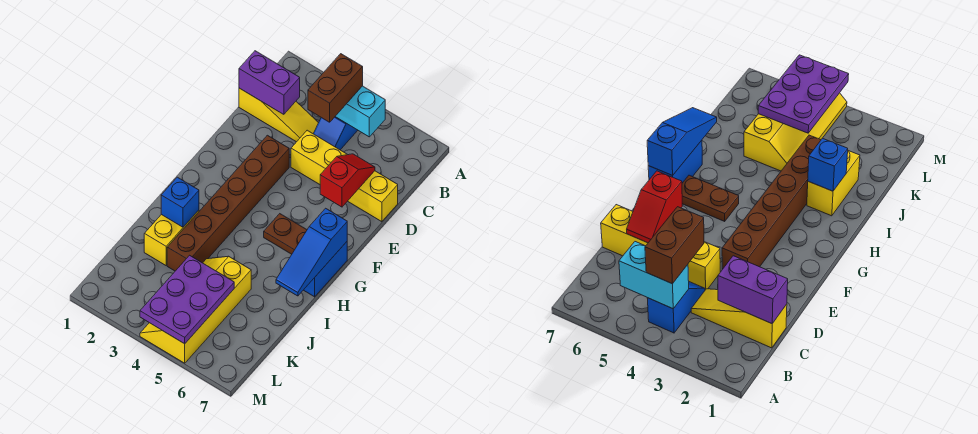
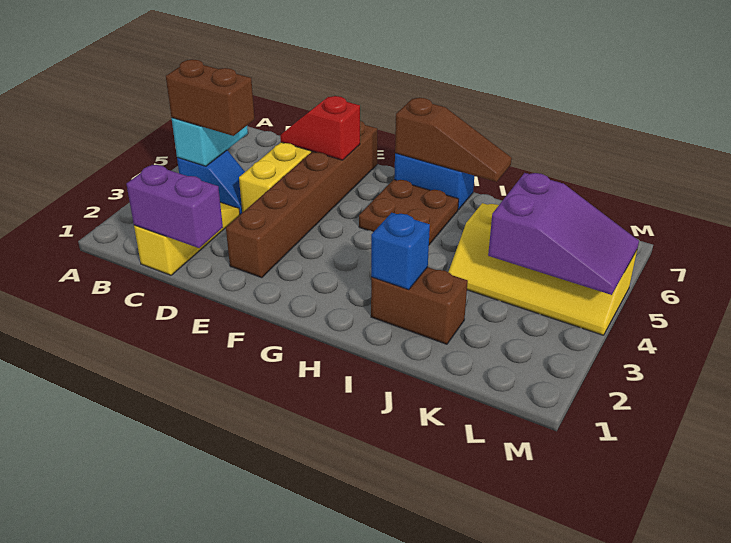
purple 1x2 brick [239,51,300,114] -> purple 1x2 brick turned to [127,165,223,248]
brown 1x6 brick [167,135,289,271] -> brown 1x6 brick turned to [226,121,377,278]
brown 1x2 plate [264,214,307,254] -> brown 2x2 plate [359,180,459,245]
blue 1x3 slope [276,208,347,296] -> brown 1x3 slope [395,98,512,182]
yellow 1x2 brick [144,210,199,265] -> brown 1x2 brick [371,267,468,344]
purple 2x3 plate [140,255,234,344] -> purple 2x3 slope [488,173,639,295]

